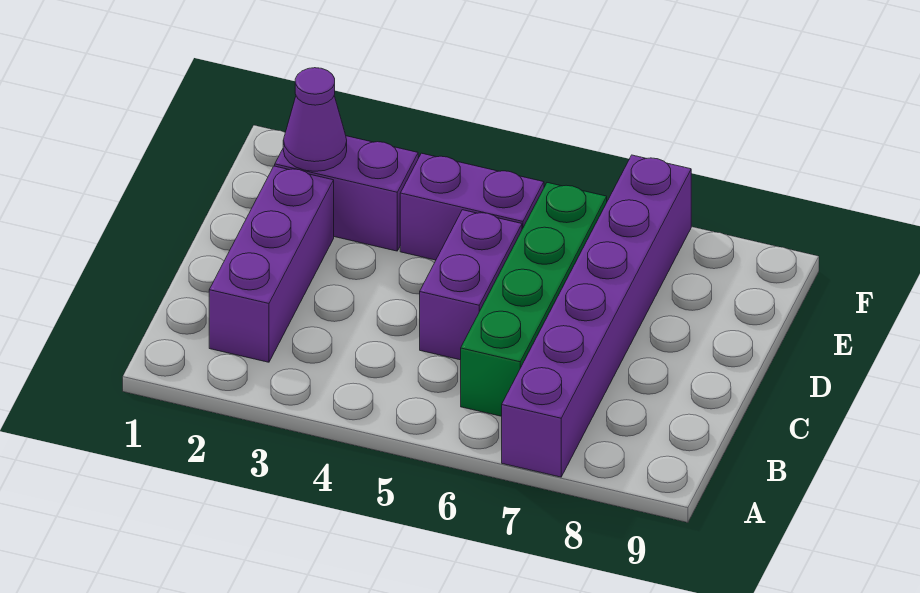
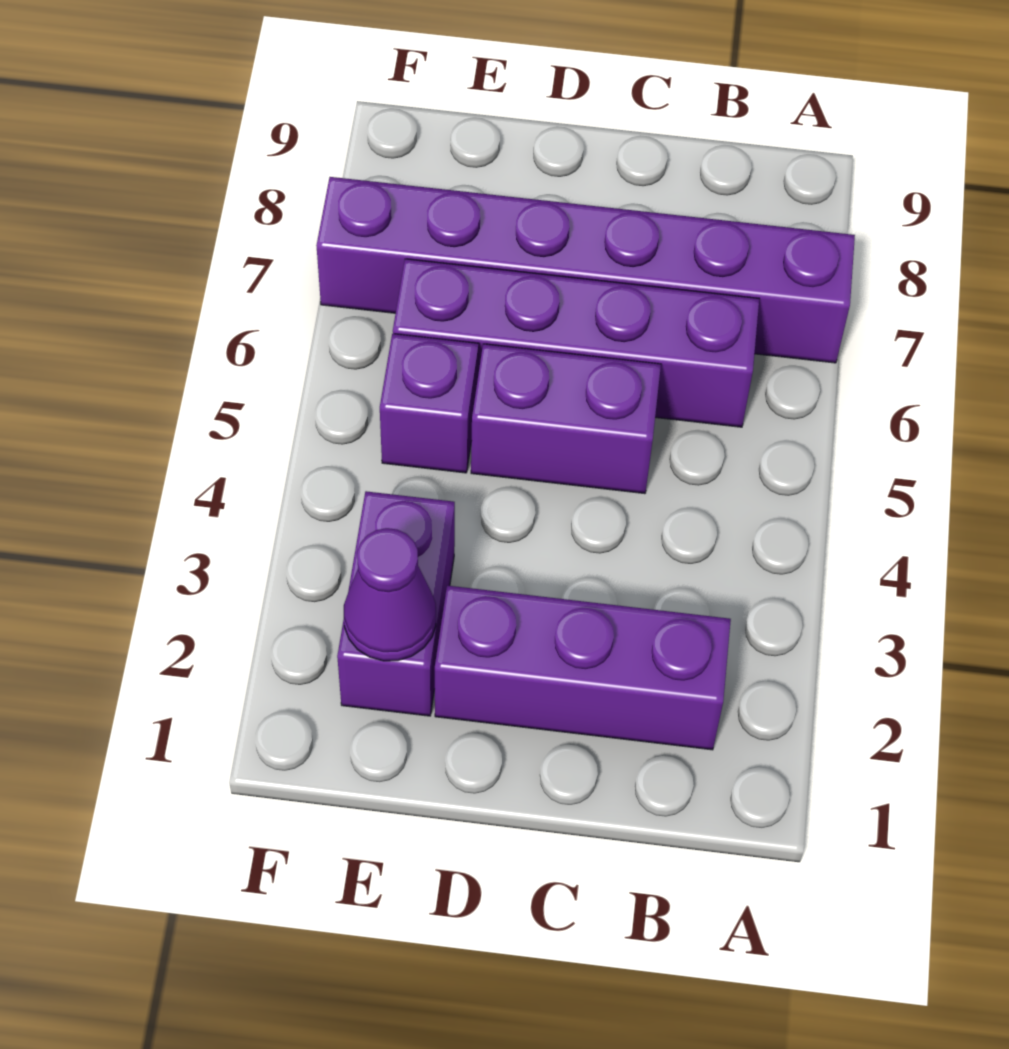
green 1x4 brick [461,183,607,416] -> purple 1x4 brick [393,259,759,427]
purple 1x2 brick [400,153,544,260] -> purple 1x1 brick [380,334,479,473]

